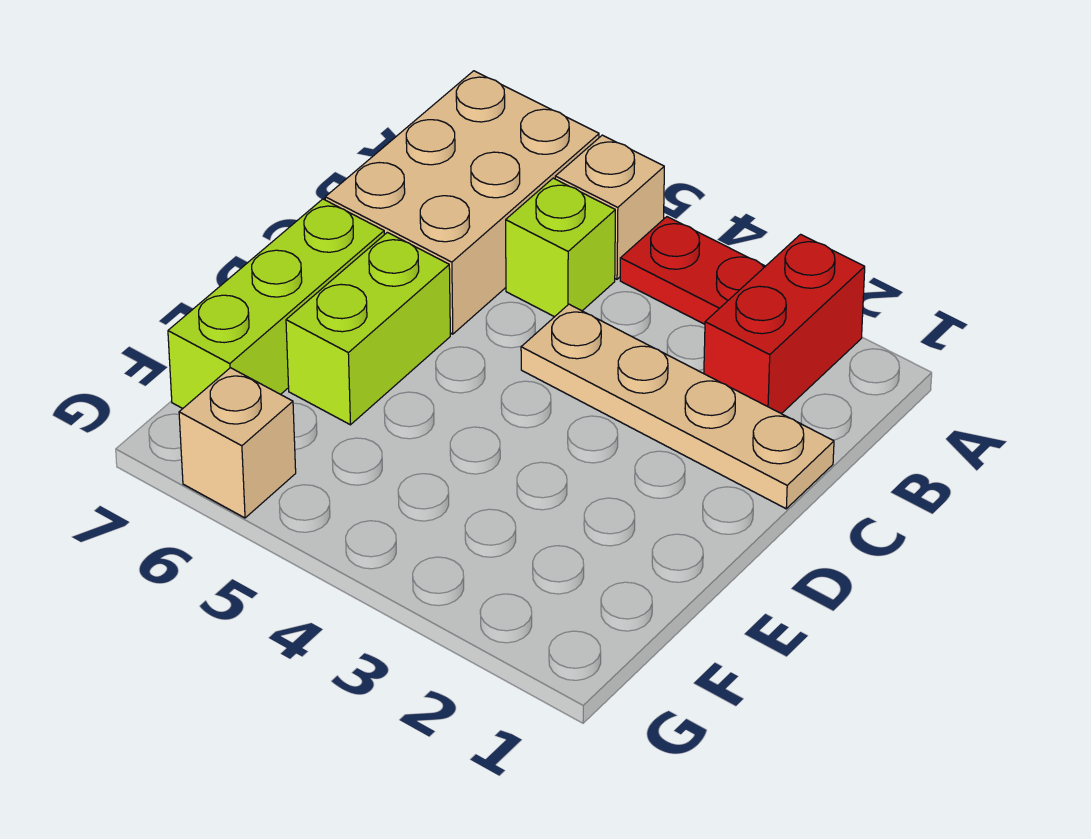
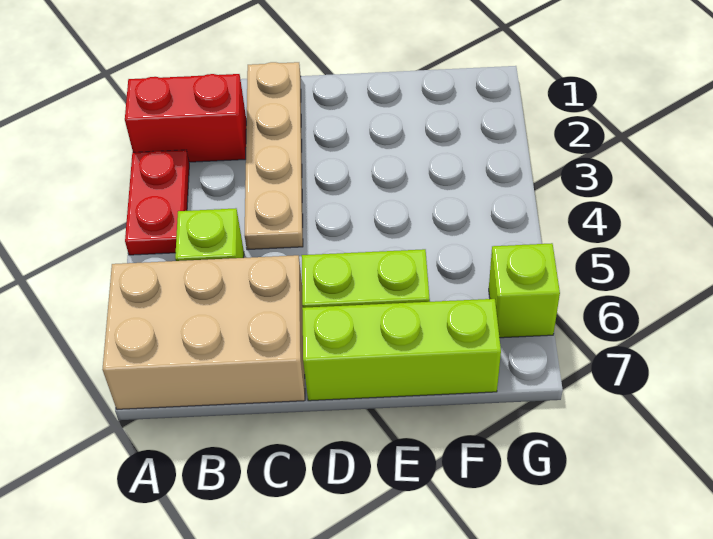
tan 1x1 brick [555,135,664,279] -> none
tan 1x1 brick [179,368,296,518] -> lime 1x1 brick [489,243,560,338]

